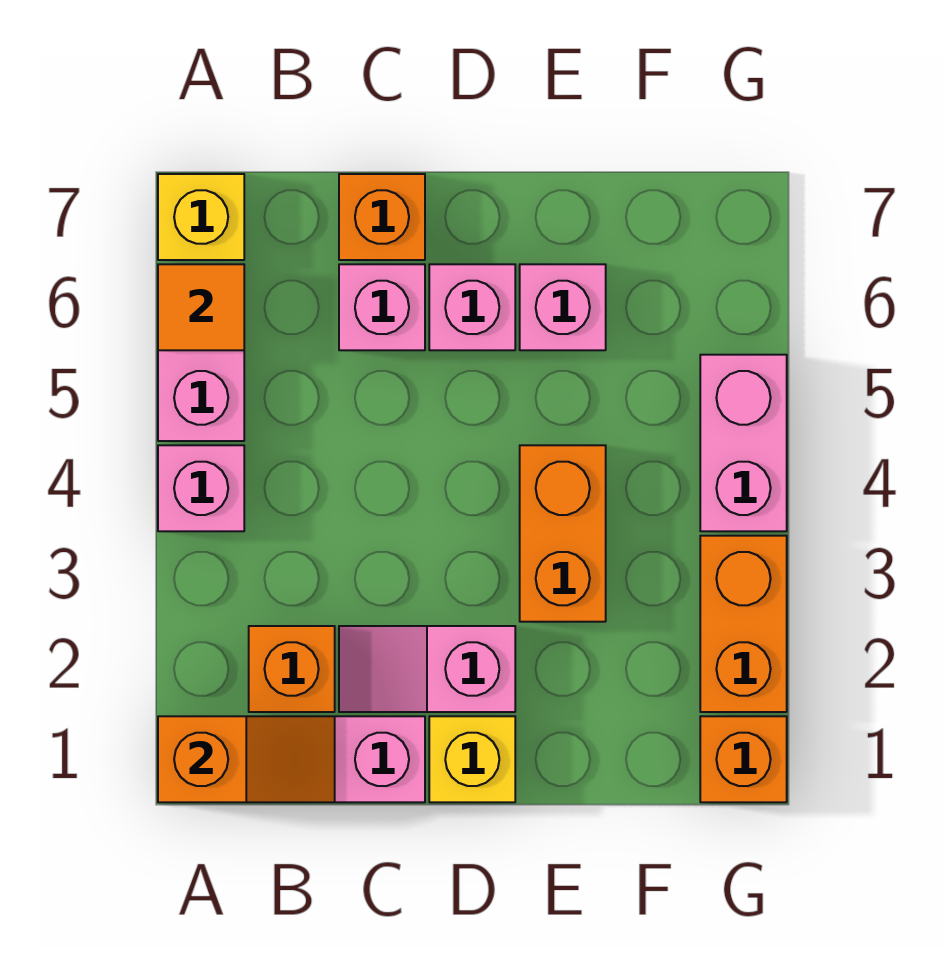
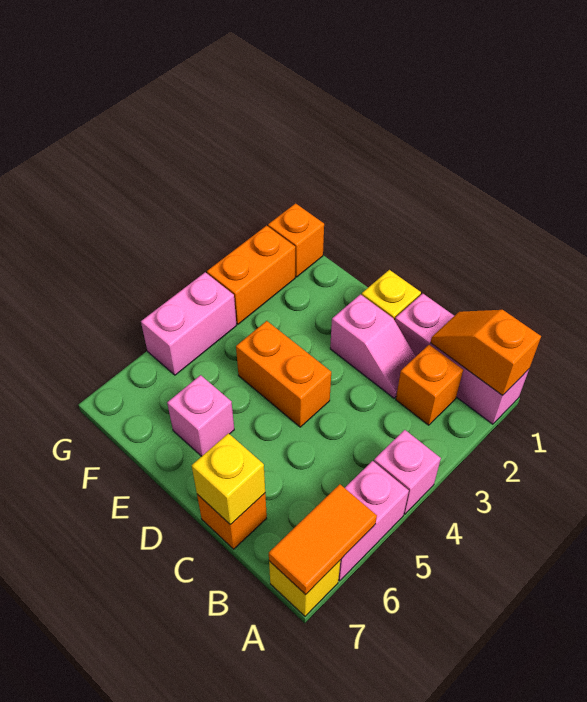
orange 1x1 tile [158,264,244,350] -> orange 1x2 tile [269,484,377,595]
pink 1x1 brick [339,264,425,350] -> none
none -> yellow 1x1 brick [192,433,265,525]
pink 1x1 brick [429,264,515,350] -> none
orange 1x2 brick [520,445,606,622] -> orange 1x2 brick turned to [236,321,331,427]

